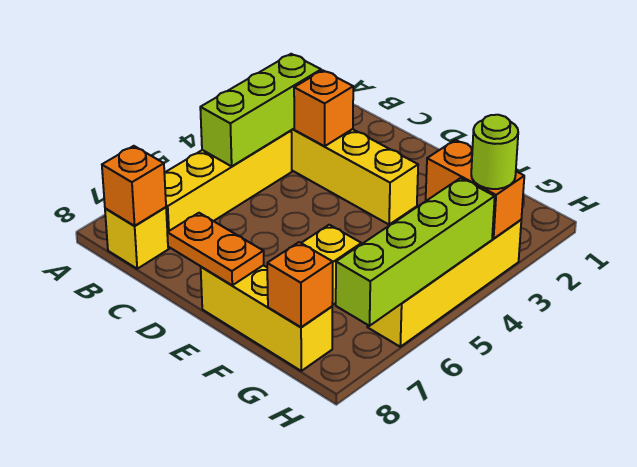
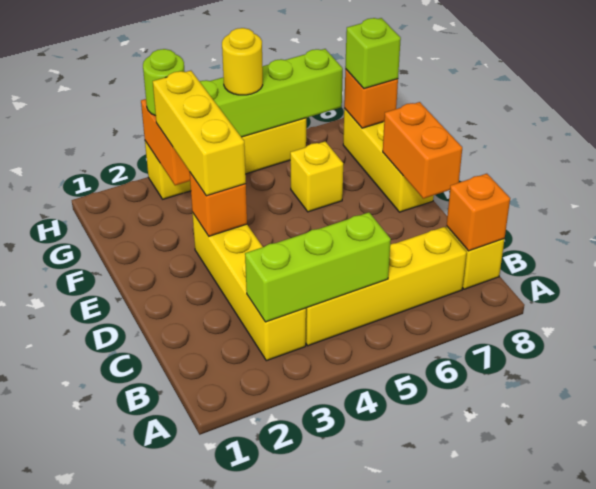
orange 1x1 brick [294,70,353,146] -> orange 1x1 brick moved to [190,173,247,236]
orange 1x2 plate [167,213,264,285] -> orange 1x2 brick [383,102,462,199]
none -> yellow 1x3 brick [153,71,246,196]
none -> lime 1x1 brick [345,18,401,89]
none -> yellow 1x1 round brick [222,28,263,95]

